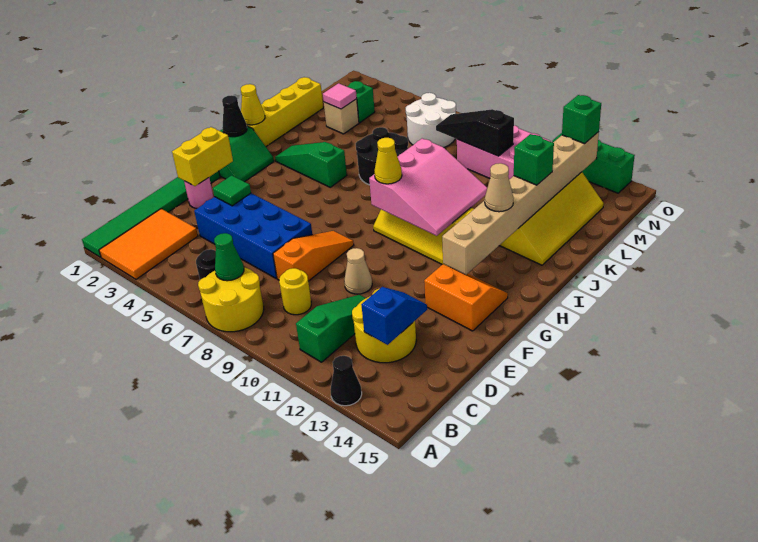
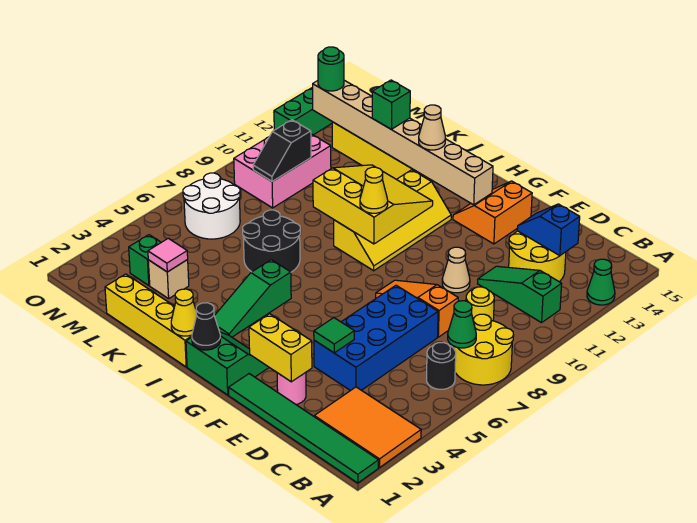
black 1x1 cone [330,356,362,406] -> green 1x1 cone [587,259,615,305]
pink 3x3 slope [369,138,487,236] -> yellow 3x3 slope [313,165,433,244]
black 1x3 slope [436,109,514,156] -> black 1x2 slope [253,120,311,182]
green 1x1 brick [562,95,601,144] -> green 1x1 round brick [318,47,344,91]

